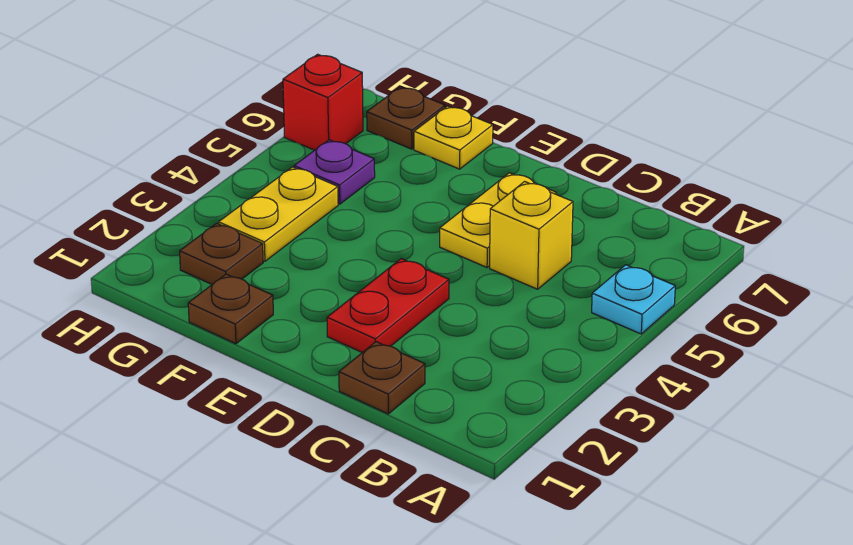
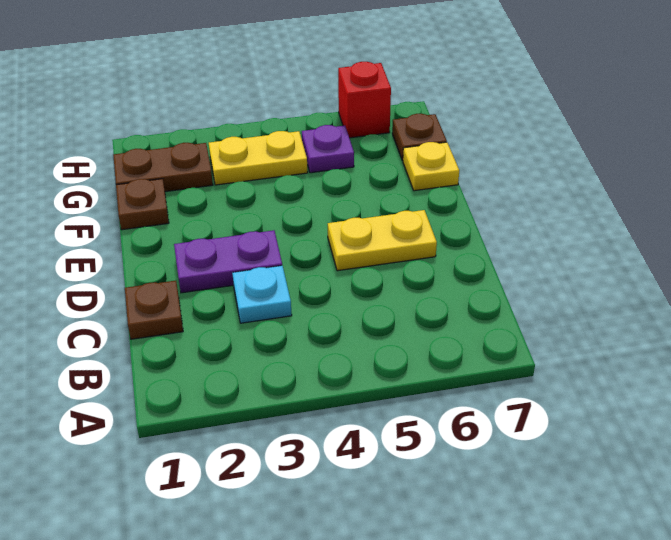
cyan 1x1 plate [592,265,675,334] -> cyan 1x1 plate moved to [232,266,292,323]
yellow 1x1 brick [490,182,573,289] -> none
red 1x2 plate [327,259,449,353] -> purple 1x2 plate [174,230,282,293]
brown 1x1 plate [180,223,263,284] -> brown 1x2 plate [113,143,213,192]

